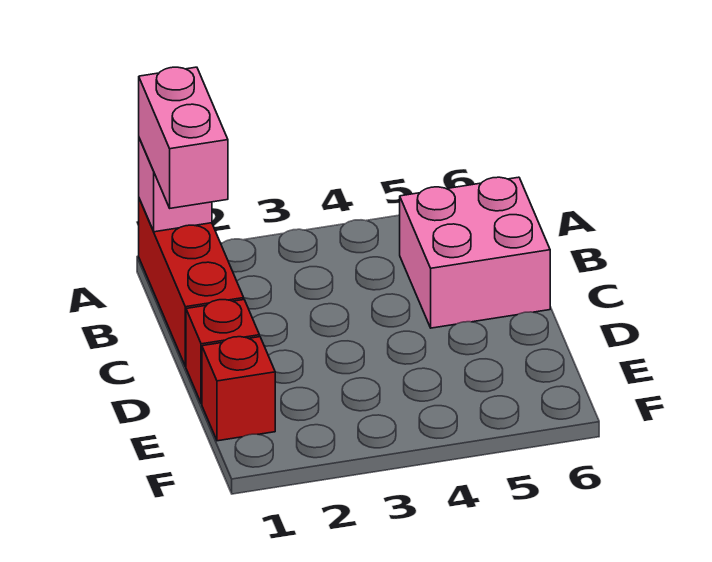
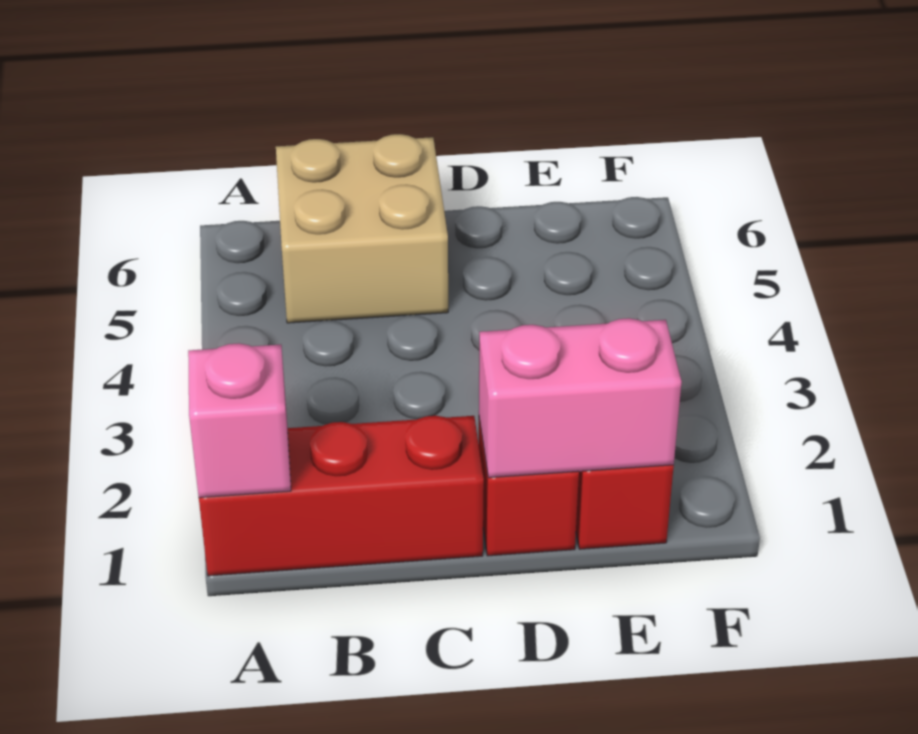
pink 1x2 brick [139,67,228,208] -> pink 1x2 brick moved to [479,318,681,478]
pink 2x2 brick [400,177,550,328] -> tan 2x2 brick [276,134,448,323]

